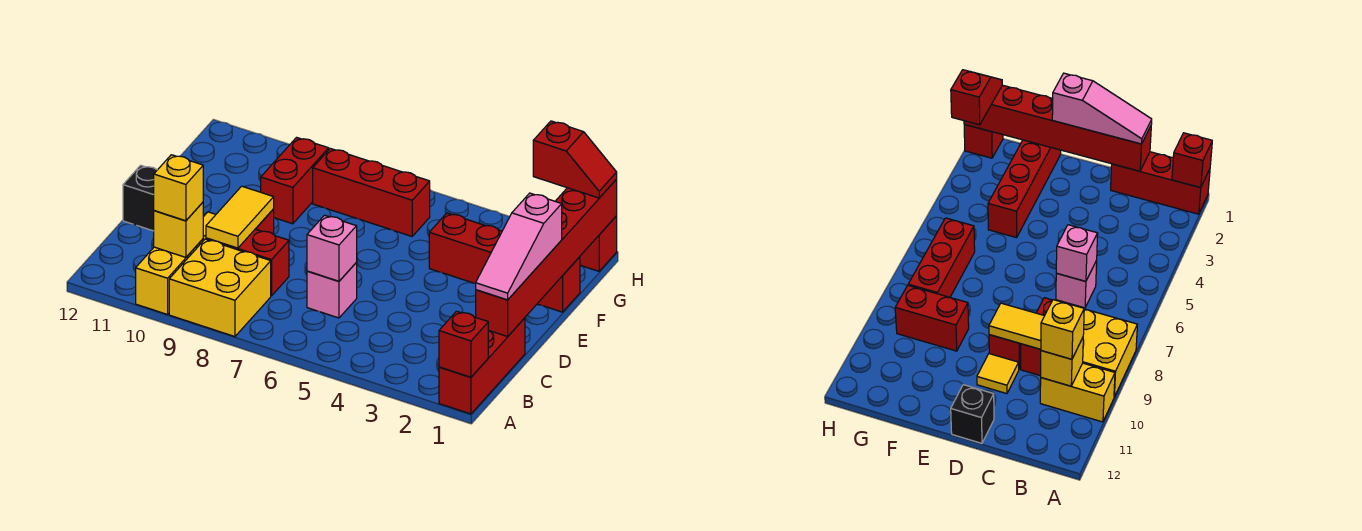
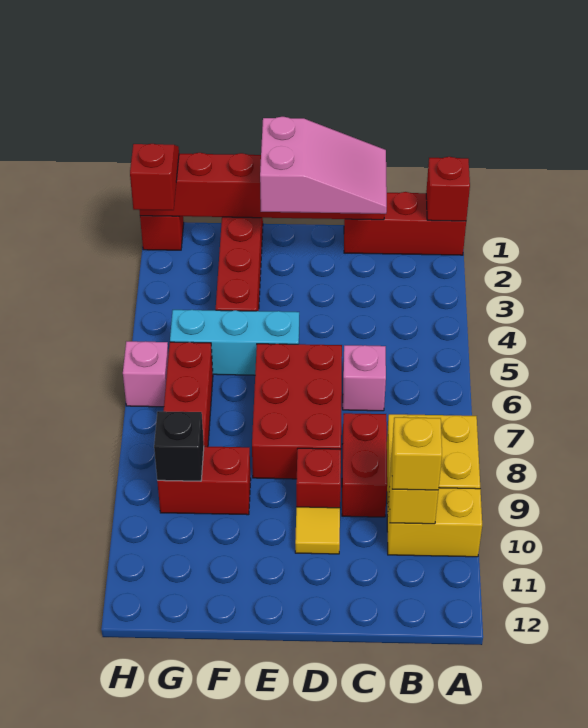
pink 1x3 slope [476,193,562,300] -> pink 2x3 slope [260,117,387,214]
pink 1x1 brick [307,215,357,281] -> pink 1x1 brick moved to [123,341,169,407]
yellow 1x2 tile [206,186,274,248] -> none
none -> red 2x3 brick [252,344,342,479]
black 1x1 brick [123,165,157,231] -> black 1x1 brick moved to [154,411,204,481]
none -> cyan 1x3 brick [170,310,299,375]

